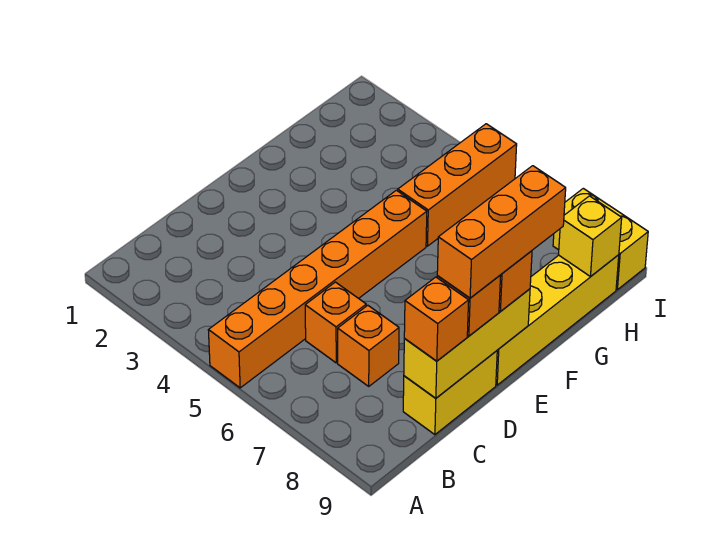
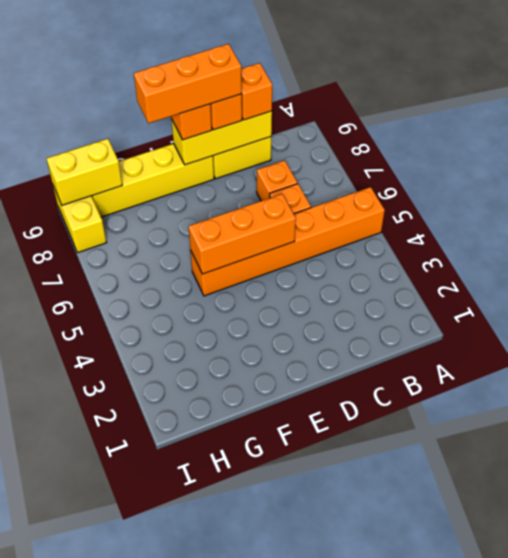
orange 1x3 brick [398,124,517,246] -> orange 1x3 brick moved to [189,194,296,274]
yellow 1x1 brick [559,196,622,277] -> yellow 1x2 brick [46,139,122,205]

